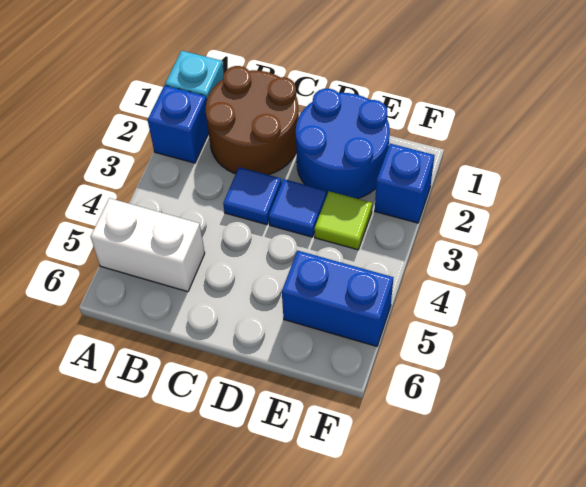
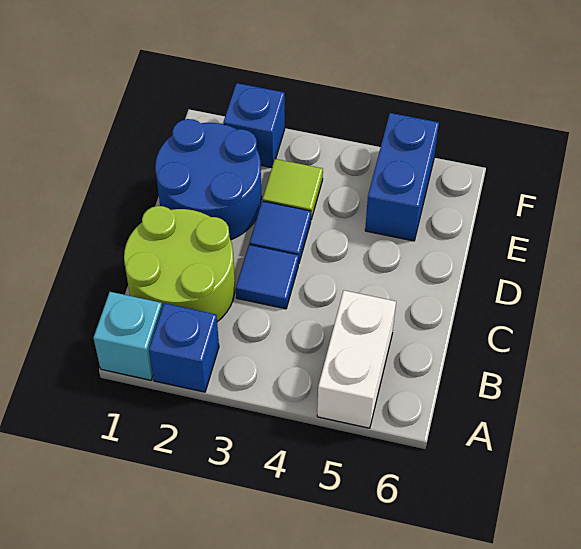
brown 2x2 round brick [206,66,299,175] -> lime 2x2 round brick [124,206,235,322]

